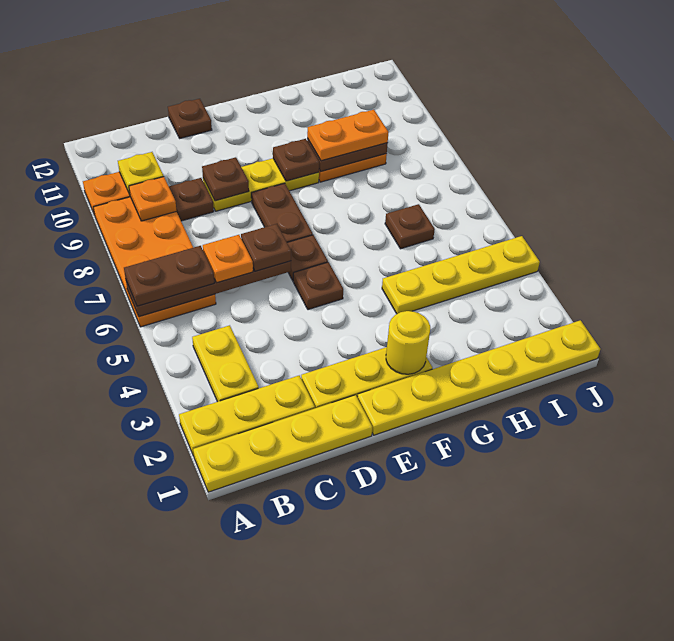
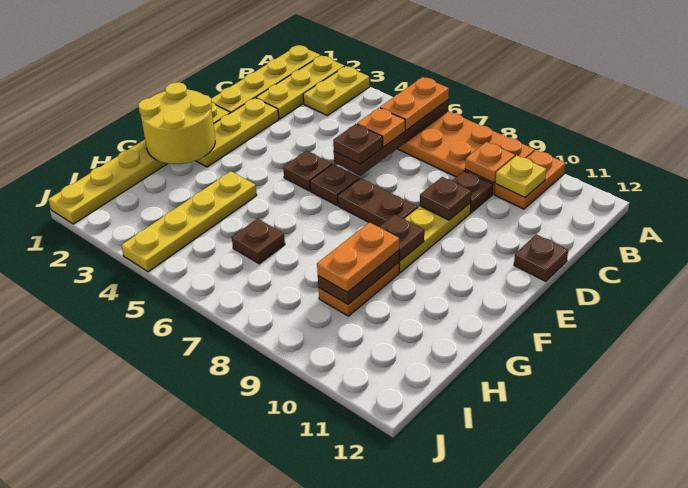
brown 1x2 plate [124,246,214,306] -> orange 1x2 plate [380,77,449,130]
yellow 1x2 plate [192,325,259,402] -> yellow 1x2 plate turned to [303,66,370,116]
yellow 1x1 round brick [386,311,430,374] -> yellow 2x2 round brick [138,82,215,164]

